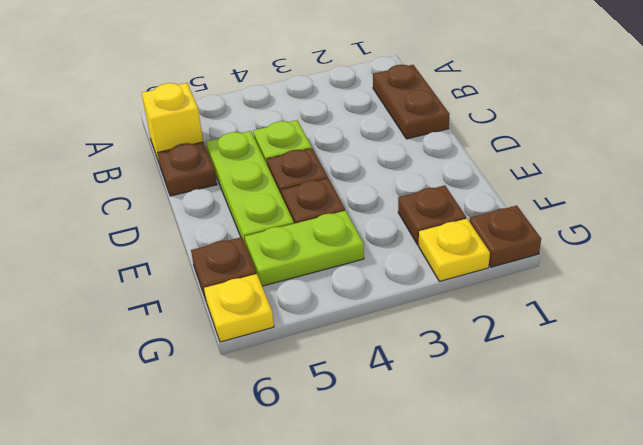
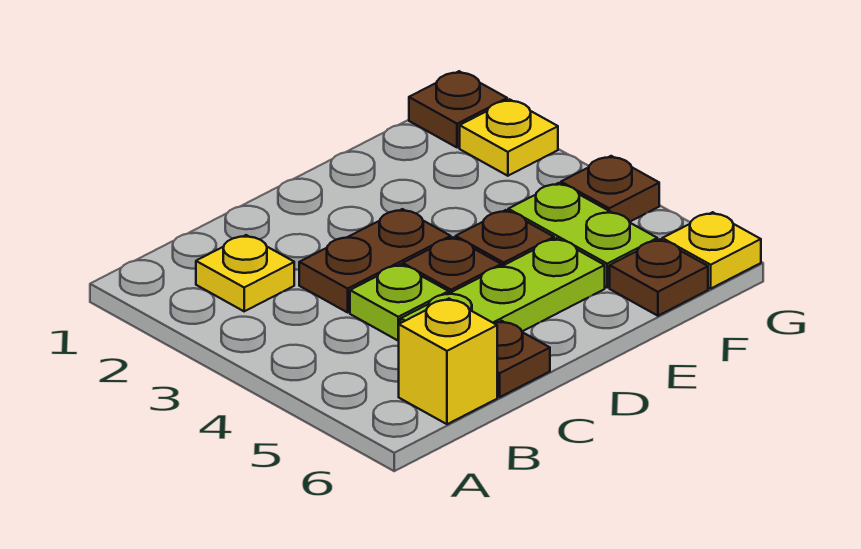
brown 1x2 plate [373,65,450,139] -> brown 1x2 plate moved to [299,209,451,312]
none -> yellow 1x1 plate [196,235,294,311]
brown 1x1 plate [398,185,466,245] -> brown 1x1 plate moved to [561,156,659,222]

